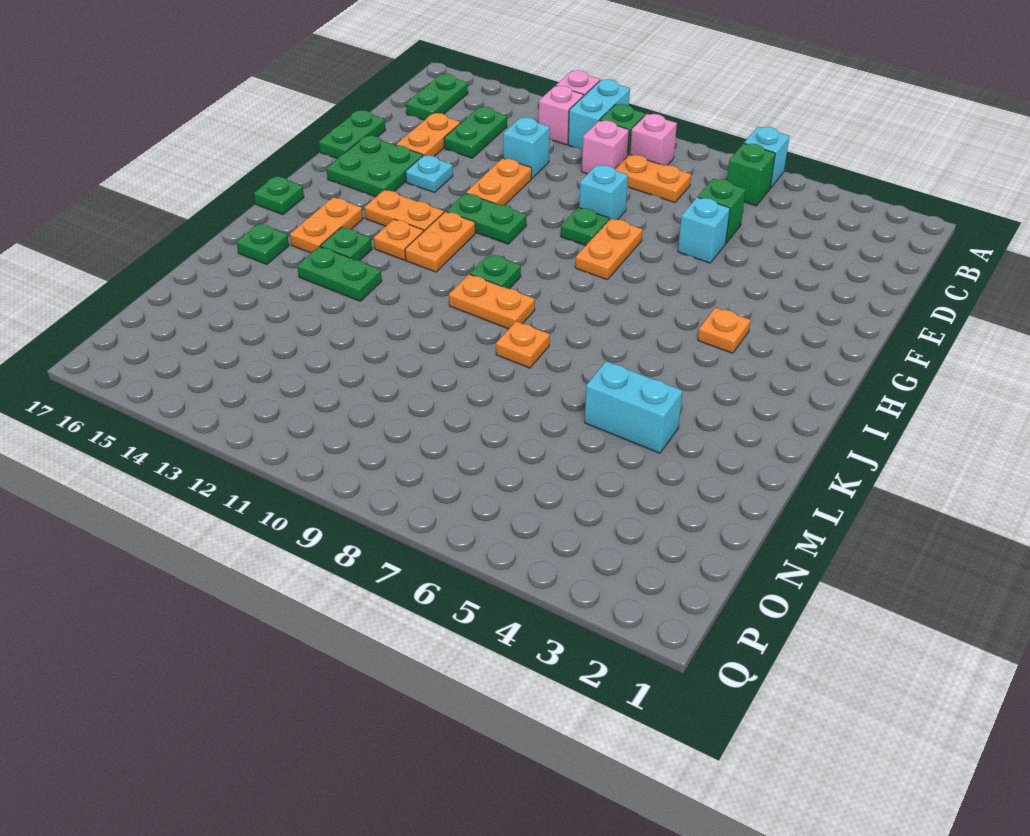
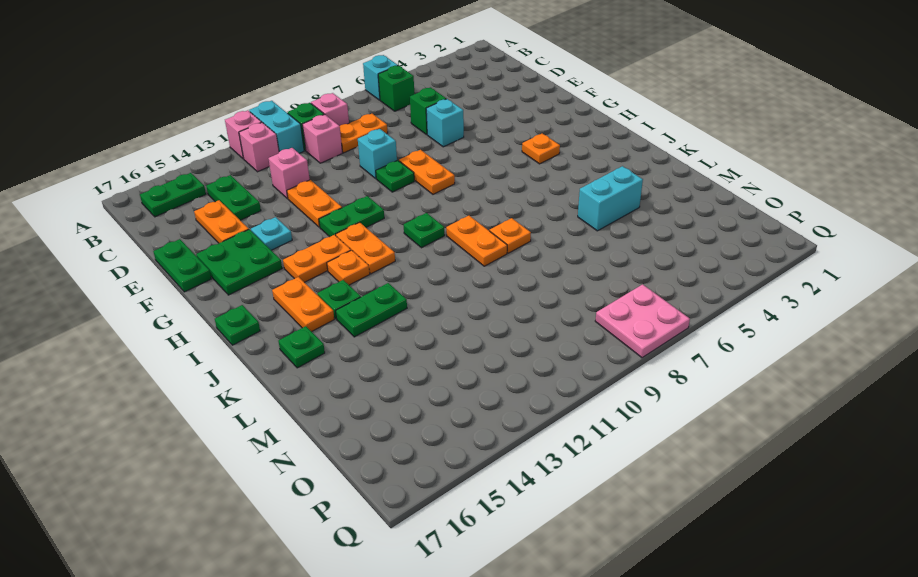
green 1x2 plate [406,74,468,120] -> green 1x2 plate turned to [140,173,206,217]
cyan 1x1 brick [503,117,550,178] -> pink 1x1 brick [268,148,310,199]
orange 1x2 plate [449,274,535,329] -> orange 1x2 plate turned to [446,216,507,266]
none -> pink 2x2 plate [595,284,690,358]

